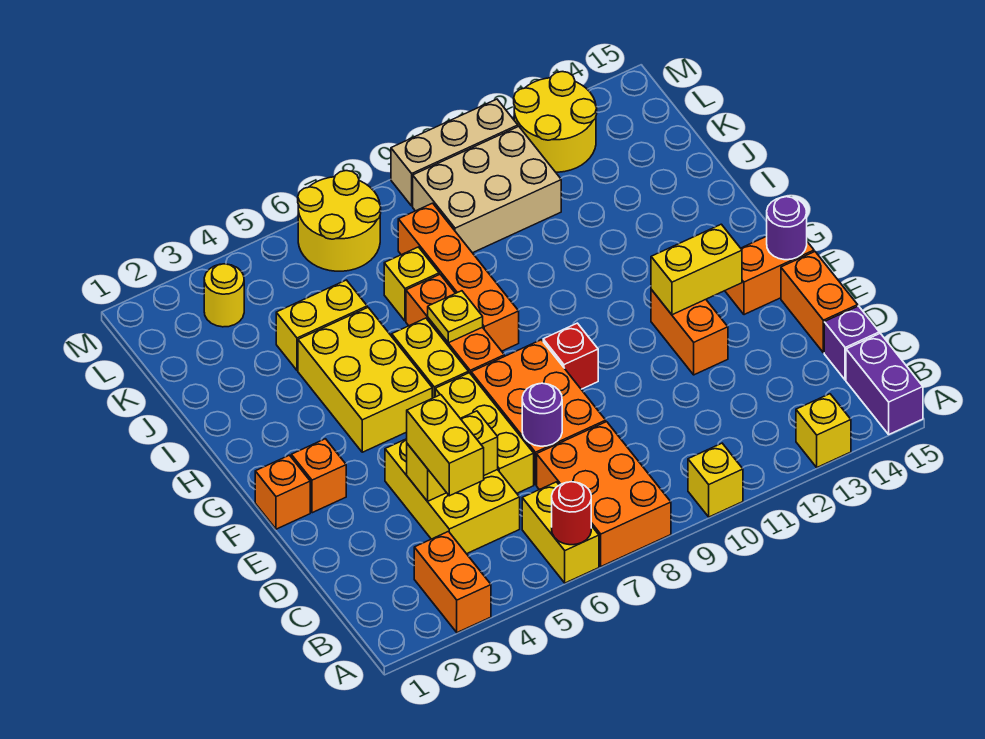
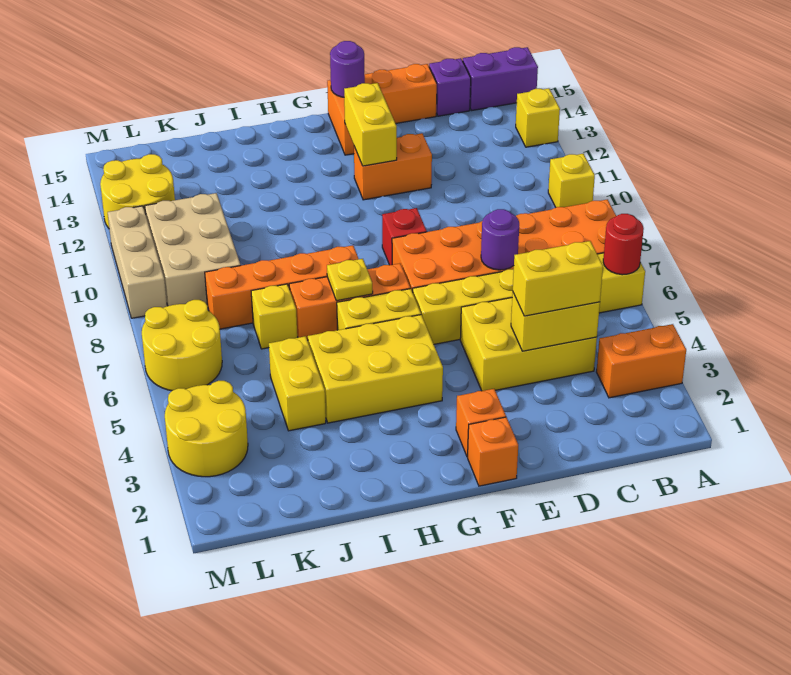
yellow 1x2 brick [407,411,498,501] -> yellow 1x2 brick turned to [511,293,600,351]
yellow 1x1 round brick [204,264,244,327] -> yellow 2x2 round brick [165,381,248,477]

